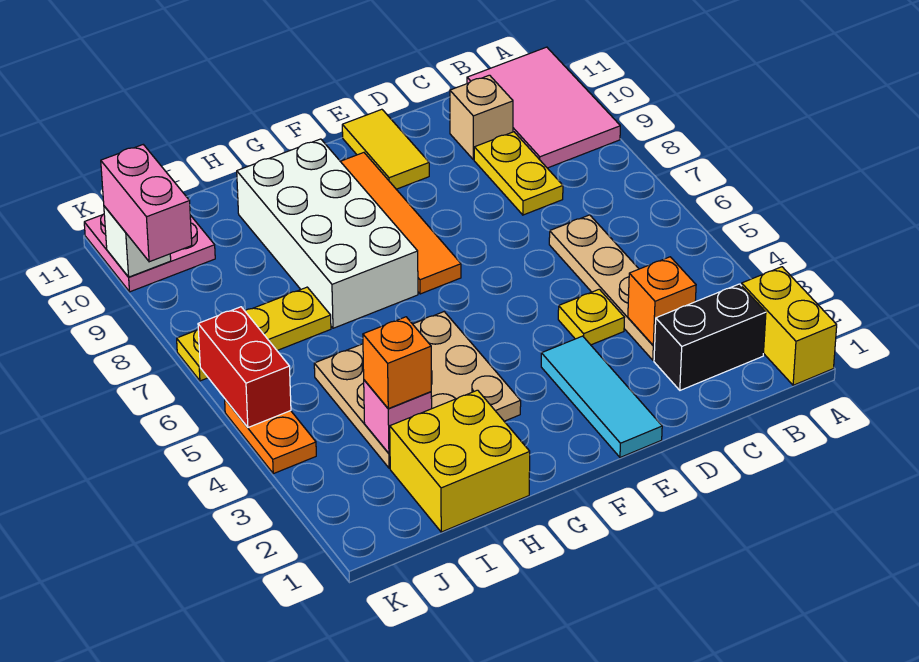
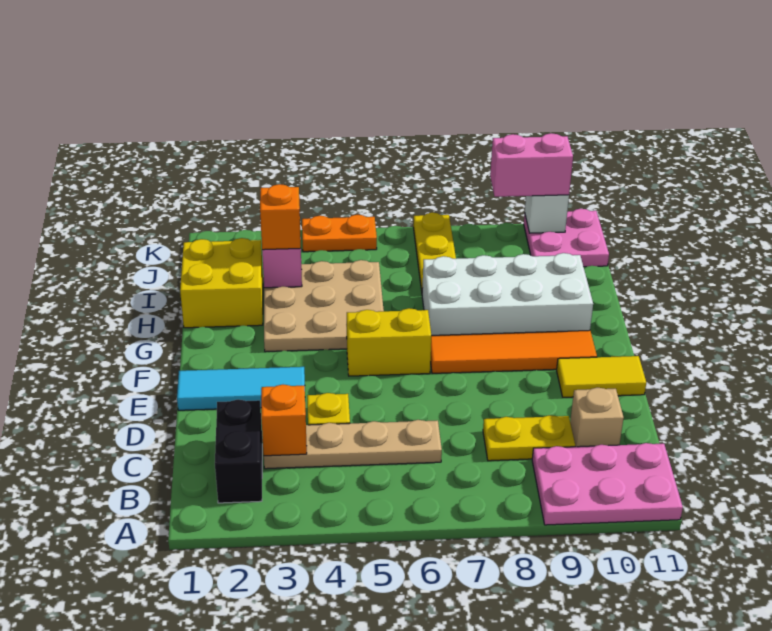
yellow 1x2 brick [742,267,837,385] -> yellow 1x2 brick moved to [347,308,431,376]
pink 2x3 tile [467,47,620,168] -> pink 2x3 plate [532,443,683,525]
red 1x2 brick [198,307,291,427] -> none

